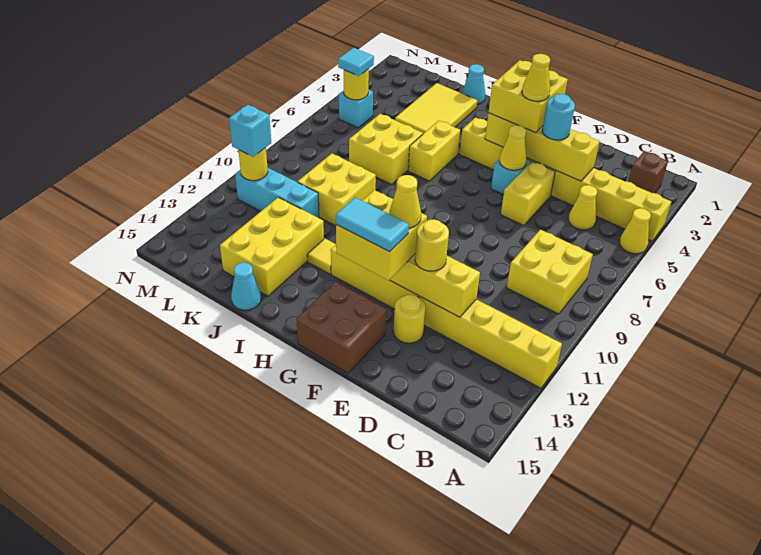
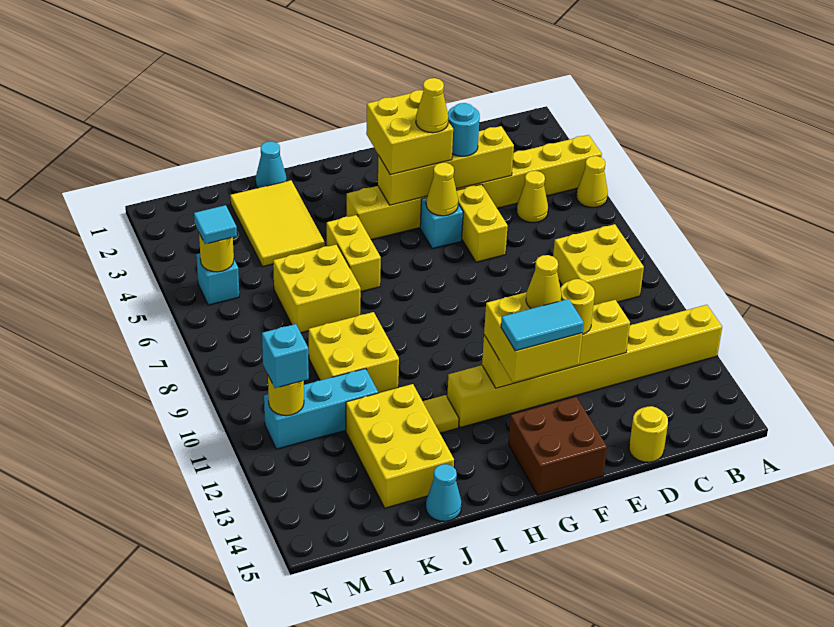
brown 1x1 brick [628,151,668,193] -> none
yellow 1x1 round brick [393,295,426,343] -> yellow 1x1 round brick moved to [629,406,668,462]

